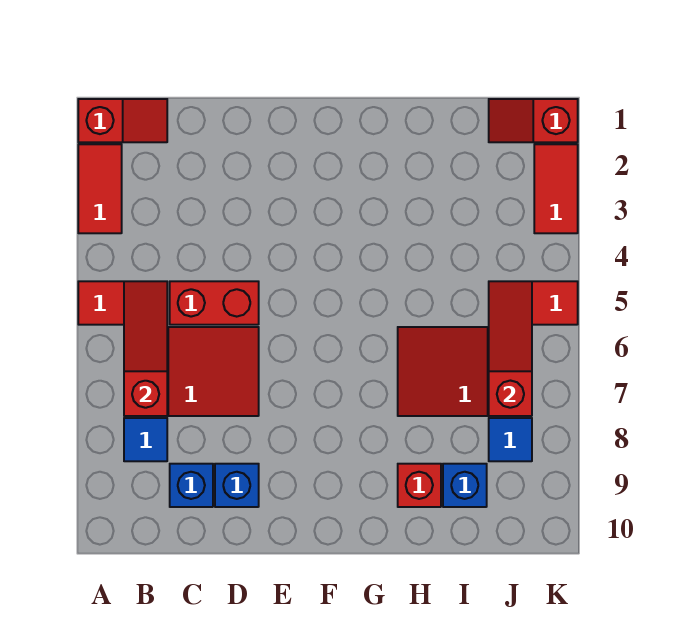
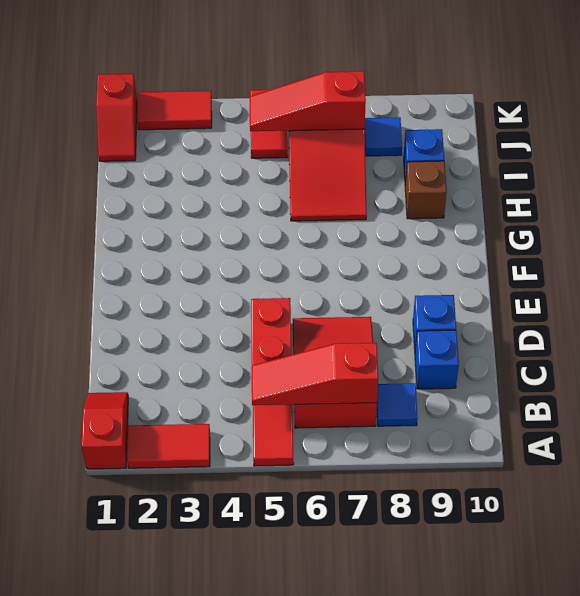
red 1x1 brick [398,464,441,507] -> brown 1x1 brick [405,161,447,219]

